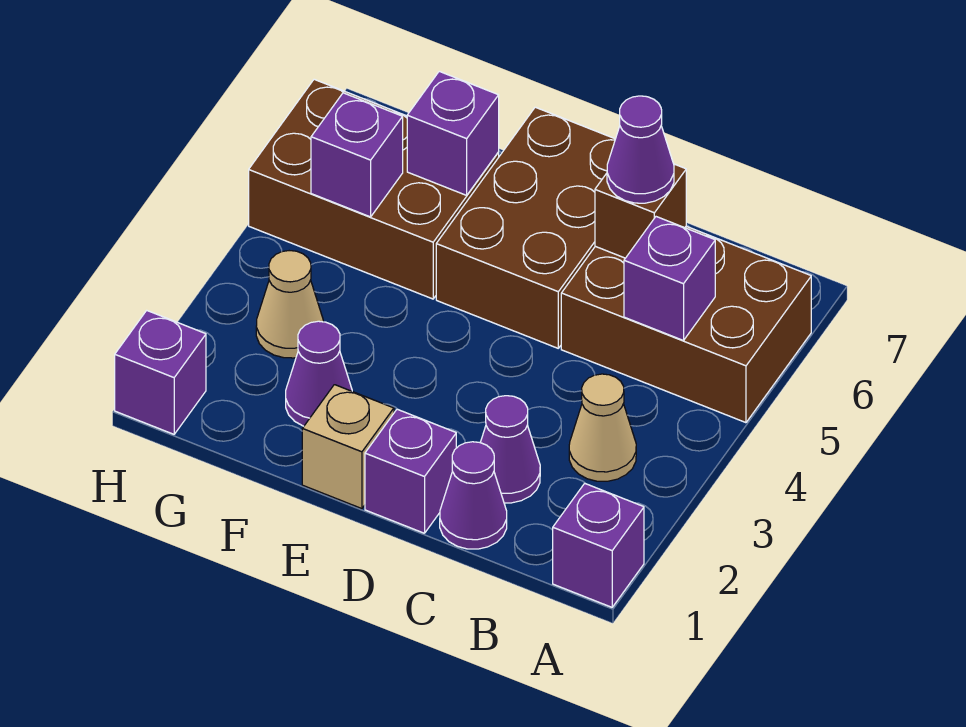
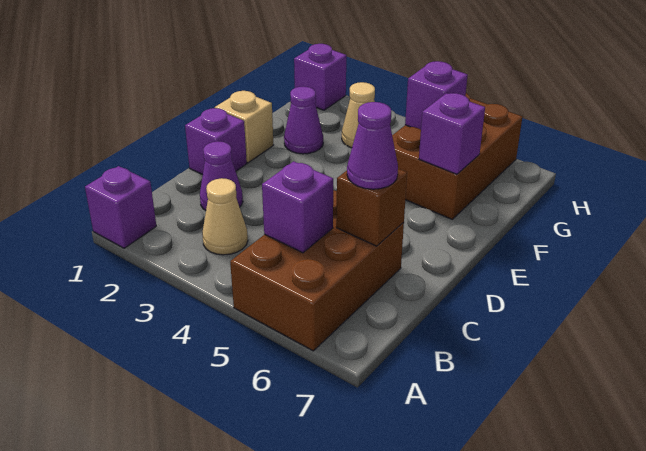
purple 1x1 cone [440,442,507,549] -> none
brown 2x3 brick [436,107,615,348] -> none

